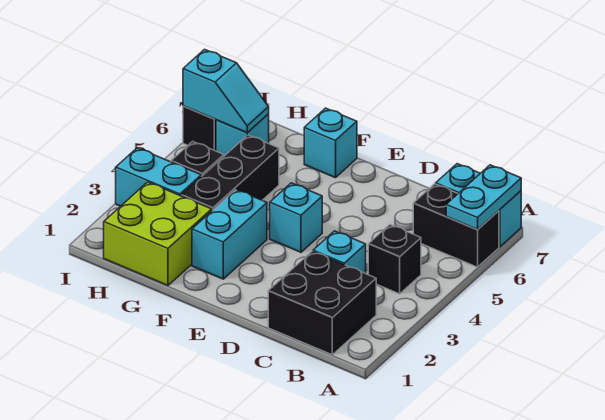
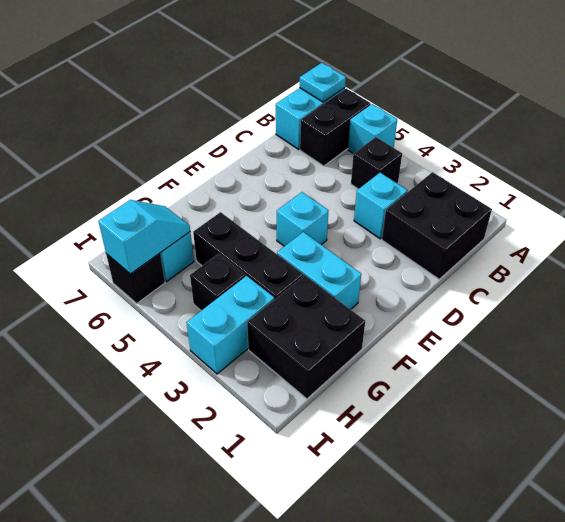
cyan 1x2 plate [446,165,521,230] -> cyan 1x1 plate [300,63,346,102]
cyan 1x1 brick [304,108,357,178] -> cyan 1x1 brick moved to [348,104,397,154]
lime 2x2 brick [104,182,212,286] -> black 2x2 brick [247,275,365,399]

